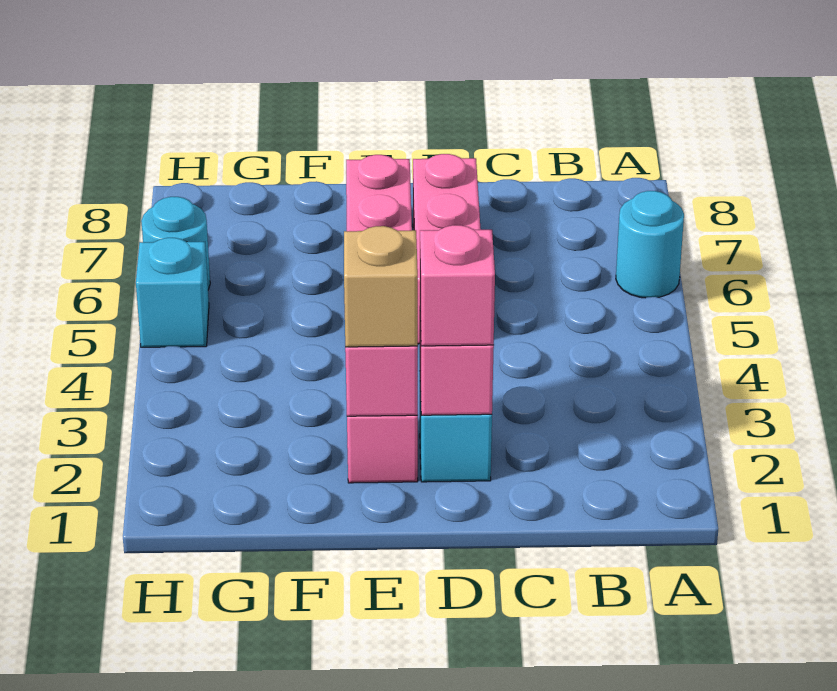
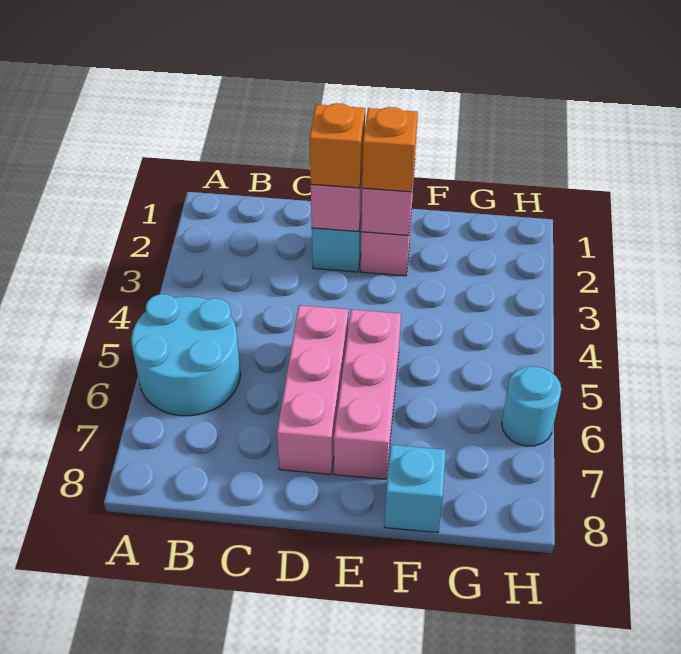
cyan 1x1 round brick [616,191,684,298] -> cyan 2x2 round brick [131,294,241,416]
pink 1x1 brick [420,225,495,346] -> orange 1x1 brick [309,103,365,188]
tan 1x1 brick [344,226,418,347] -> orange 1x1 brick [362,107,418,192]
cyan 1x1 brick [136,238,209,347] -> cyan 1x1 brick moved to [384,445,446,533]

